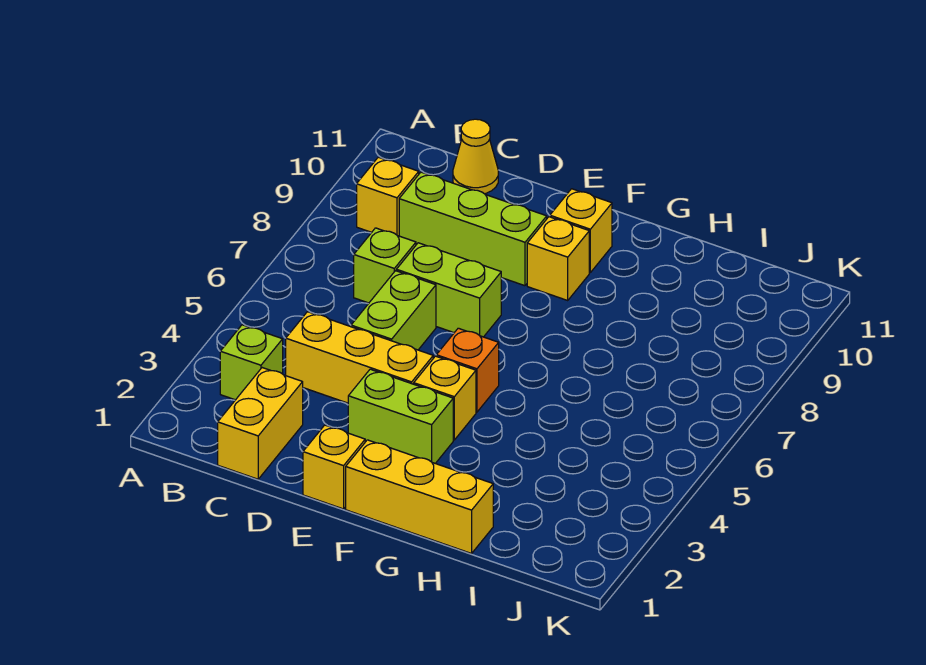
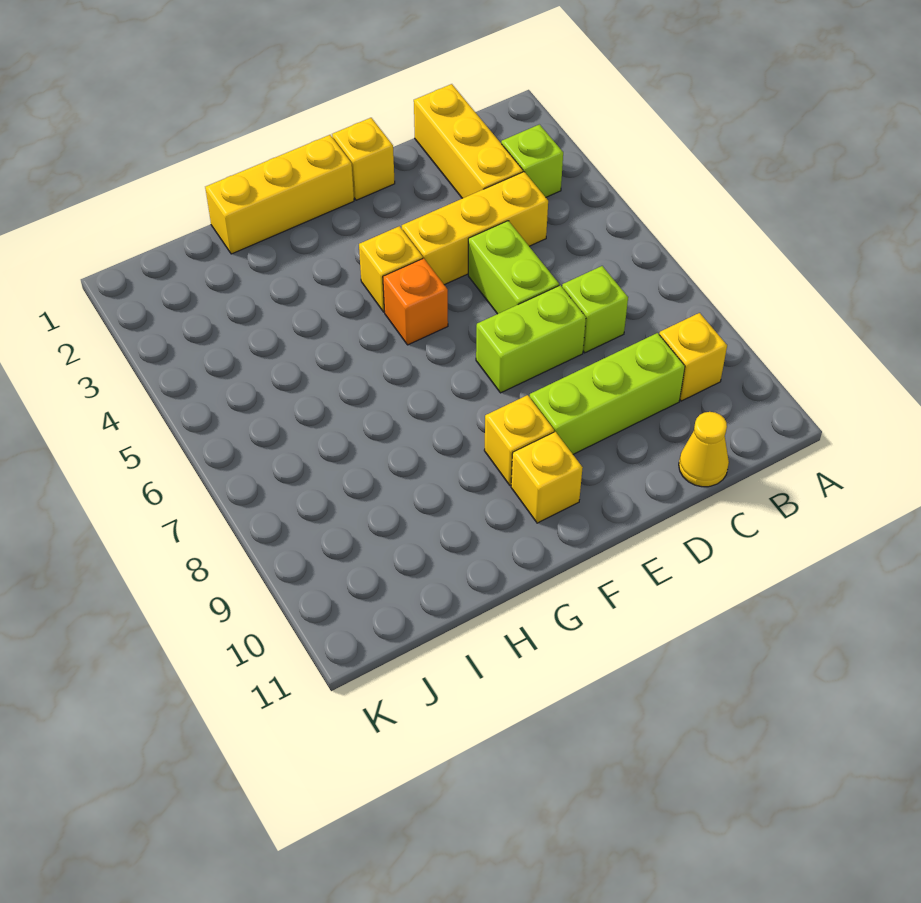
yellow 1x2 brick [218,368,303,479] -> yellow 1x3 brick [414,84,523,198]
lime 1x2 brick [348,369,453,463] -> none

